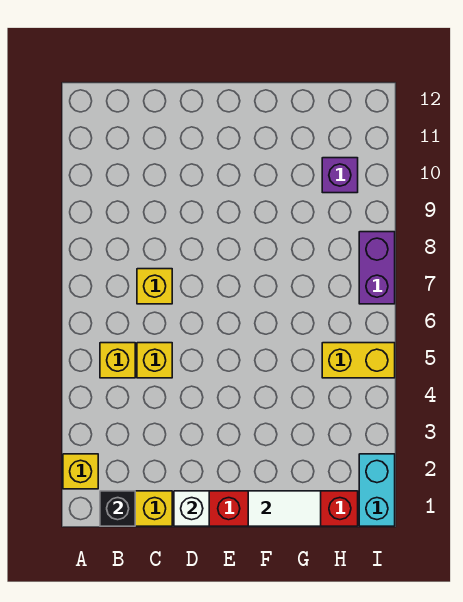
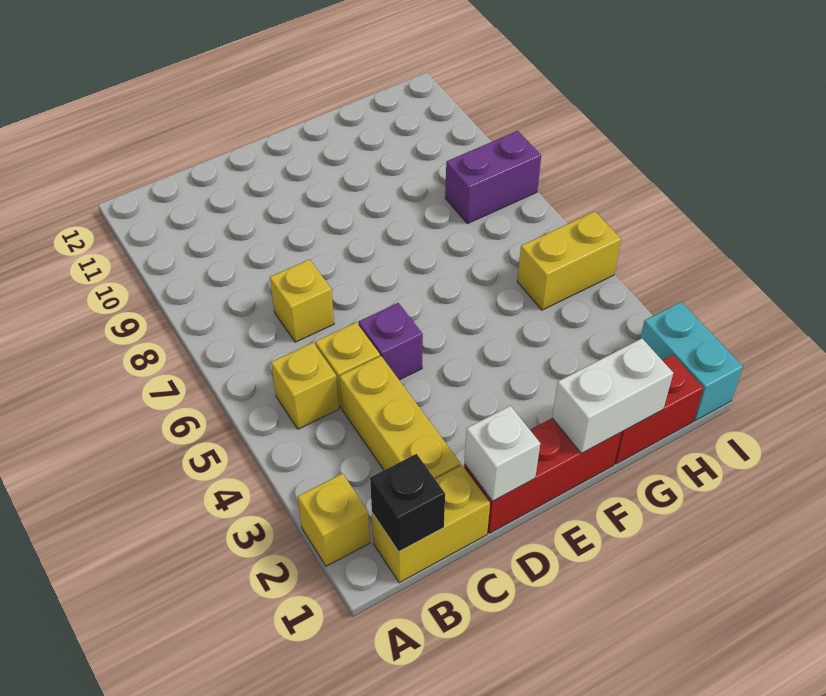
none -> yellow 1x3 brick [340,356,461,479]
white 1x2 tile [248,491,321,526] -> white 1x2 brick [552,339,673,453]
purple 1x1 brick [322,158,358,193] -> purple 1x1 brick moved to [358,303,423,380]
purple 1x2 brick [359,232,395,304] -> purple 1x2 brick turned to [445,131,541,224]

